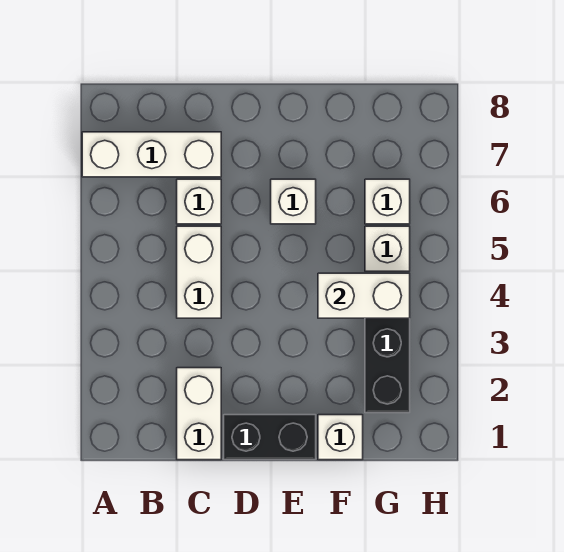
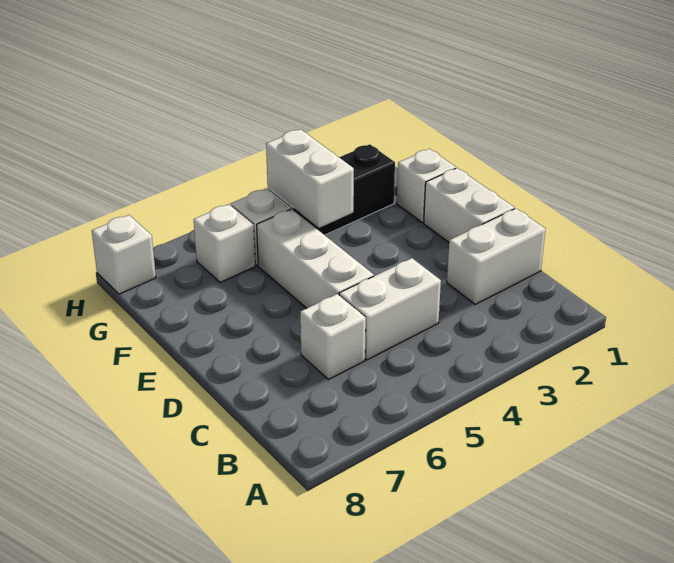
white 1x3 brick [82,132,221,177] -> white 1x3 brick moved to [257,209,374,308]
black 1x2 brick [224,415,316,460] -> white 1x2 brick [424,168,514,242]
white 1x1 brick [271,179,316,224] -> white 1x1 brick moved to [92,215,156,294]

